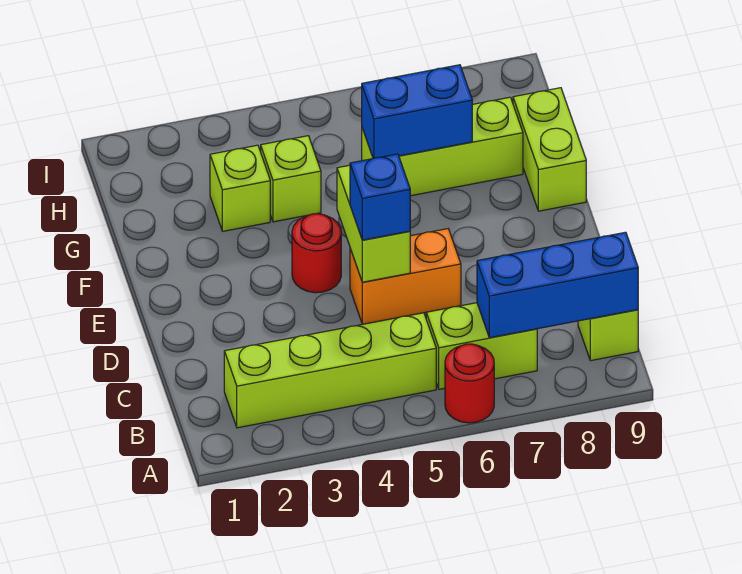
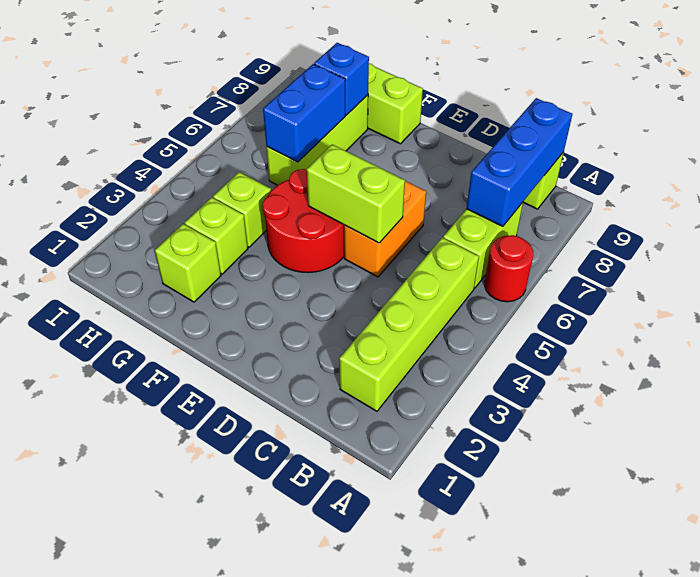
blue 1x1 brick [350,154,410,240] -> blue 1x1 brick moved to [314,43,369,115]
red 1x1 round brick [292,214,341,293] -> red 2x2 round brick [263,169,344,273]
none -> lime 1x1 brick [155,224,221,302]

